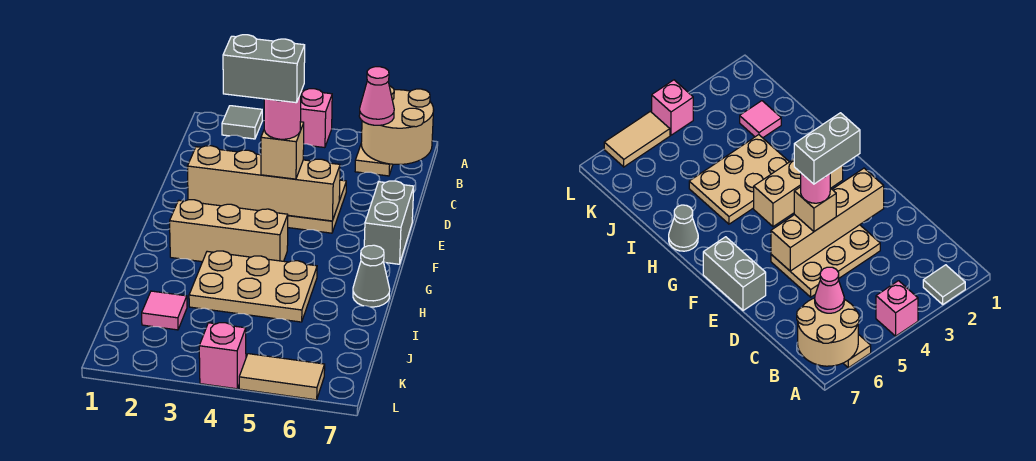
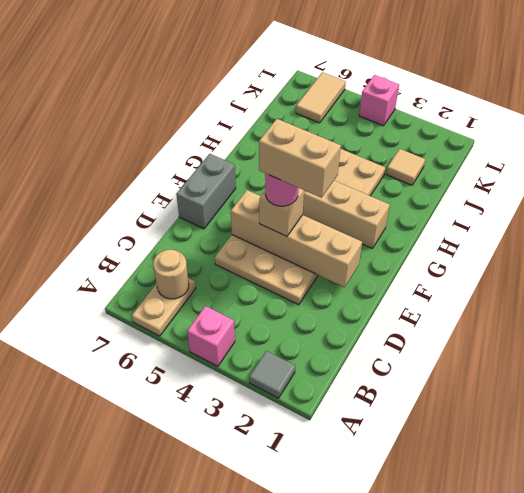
tan 2x2 round brick [361,86,434,164] -> tan 1x1 round brick [153,250,189,299]
pink 1x1 cone [359,67,394,125] -> none
grey 1x2 brick [223,35,305,103] -> tan 1x2 brick [259,119,341,198]
grey 1x1 cone [353,245,390,307] -> none
pink 1x1 tile [142,291,187,330] -> tan 1x1 tile [386,149,425,185]
tan 1x2 tile [239,354,325,400] -> tan 1x2 tile turned to [296,72,346,123]

